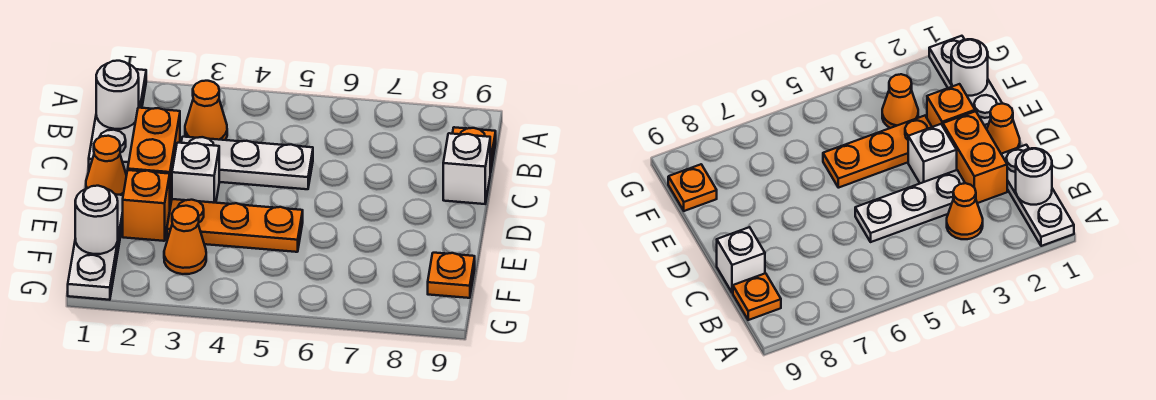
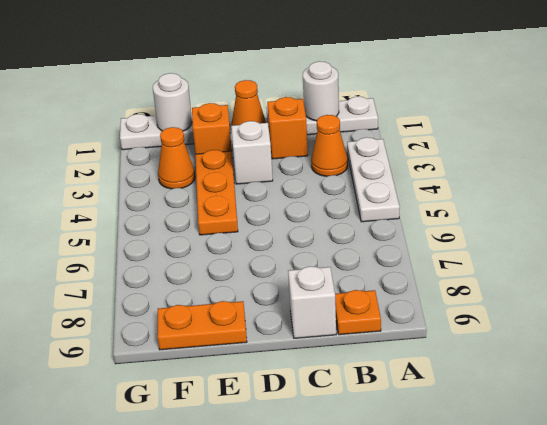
orange 1x2 brick [128,108,180,207] -> orange 1x1 brick [267,97,308,159]
white 1x3 plate [181,137,313,189] -> white 1x3 plate moved to [347,137,400,222]
orange 1x1 plate [428,253,475,298] -> orange 1x2 plate [158,301,247,350]

